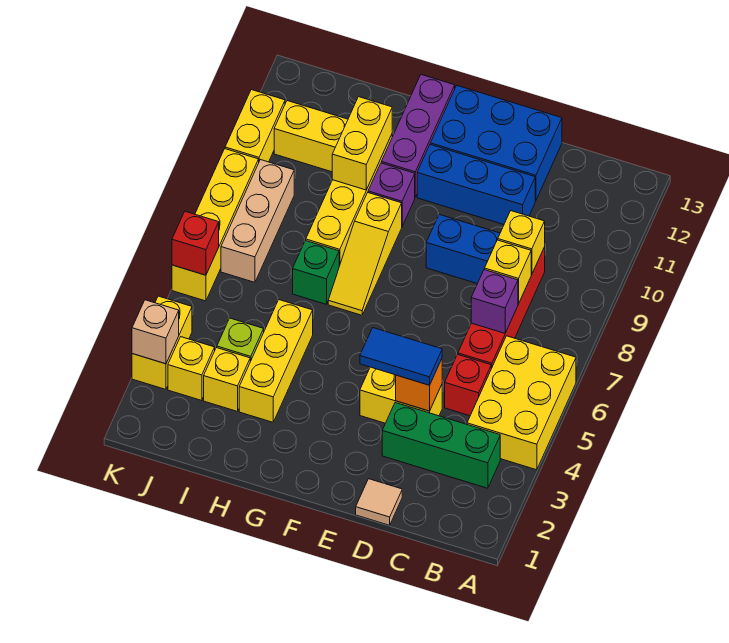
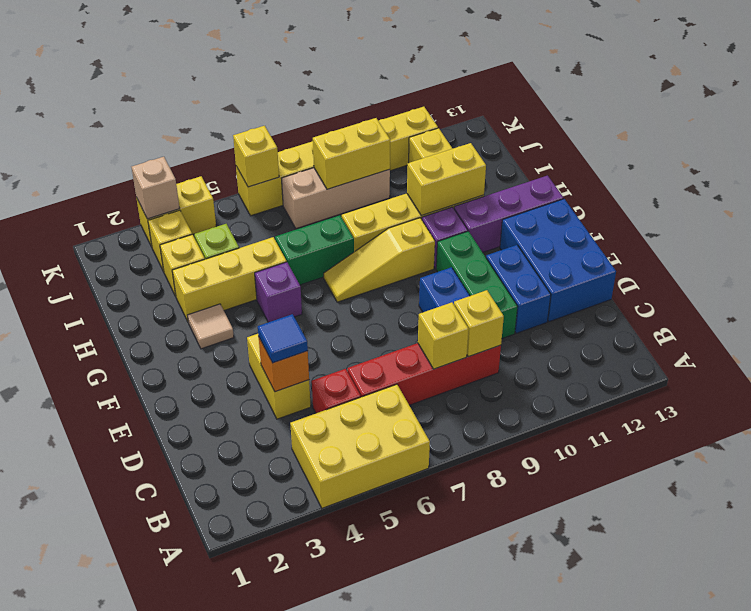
green 1x3 brick [382,403,500,488] -> green 1x3 brick moved to [436,231,518,338]
purple 1x1 brick [471,270,518,333] -> purple 1x1 brick moved to [255,262,302,322]
tan 1x1 tile [356,479,402,525] -> tan 1x1 tile moved to [188,304,234,349]
blue 1x2 tile [360,328,442,385] -> blue 1x1 tile [258,314,308,363]
blue 1x3 brick [417,145,535,225] -> blue 1x2 brick [486,245,551,333]
green 1x1 brick [293,240,339,304] -> green 1x2 brick [275,215,354,285]
none -> yellow 1x2 brick [313,118,390,189]
red 1x1 brick [172,211,219,275] -> yellow 1x1 brick [233,126,279,187]

